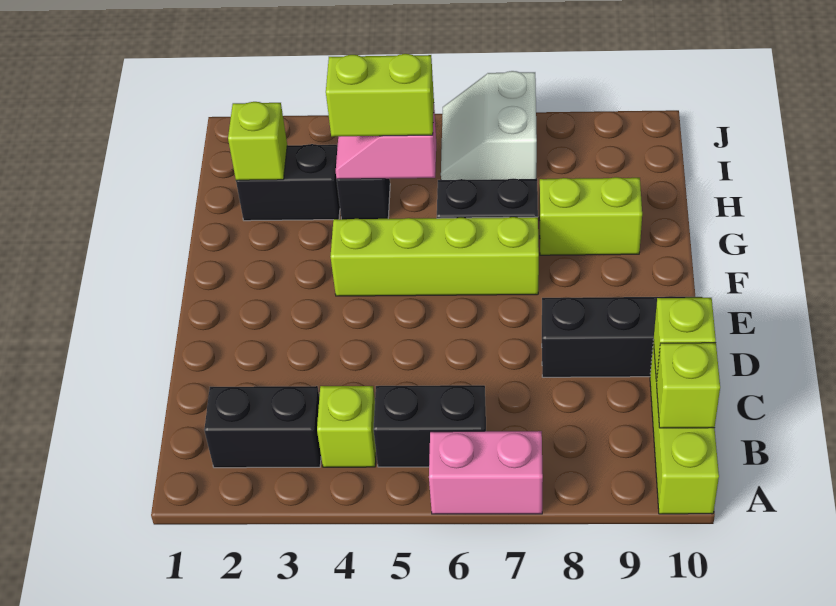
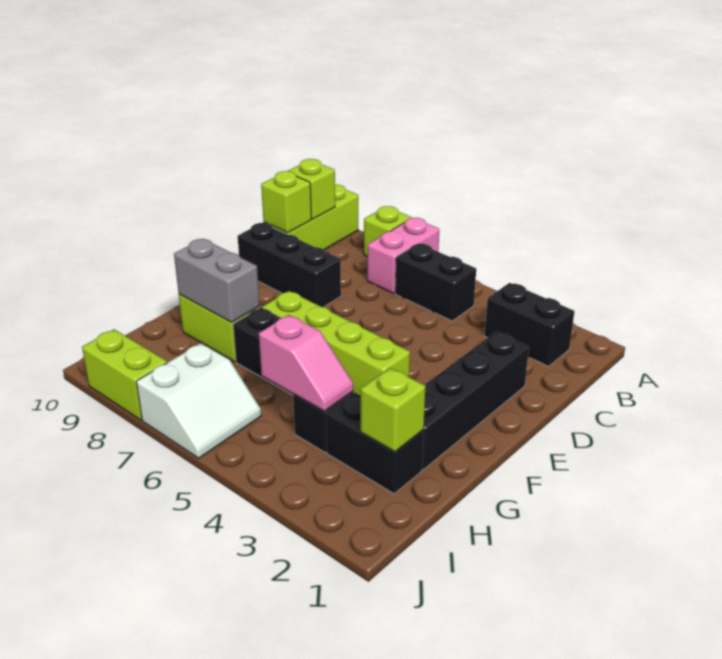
pink 1x2 brick [429,431,543,514] -> pink 1x2 brick turned to [367,218,439,293]
lime 1x1 brick [317,386,376,467] -> lime 1x1 brick moved to [364,206,411,256]
none -> black 1x4 brick [422,332,529,470]
none -> grey 1x2 brick [174,239,260,323]
lime 1x2 brick [326,54,434,136] -> lime 1x2 brick moved to [82,329,167,420]

